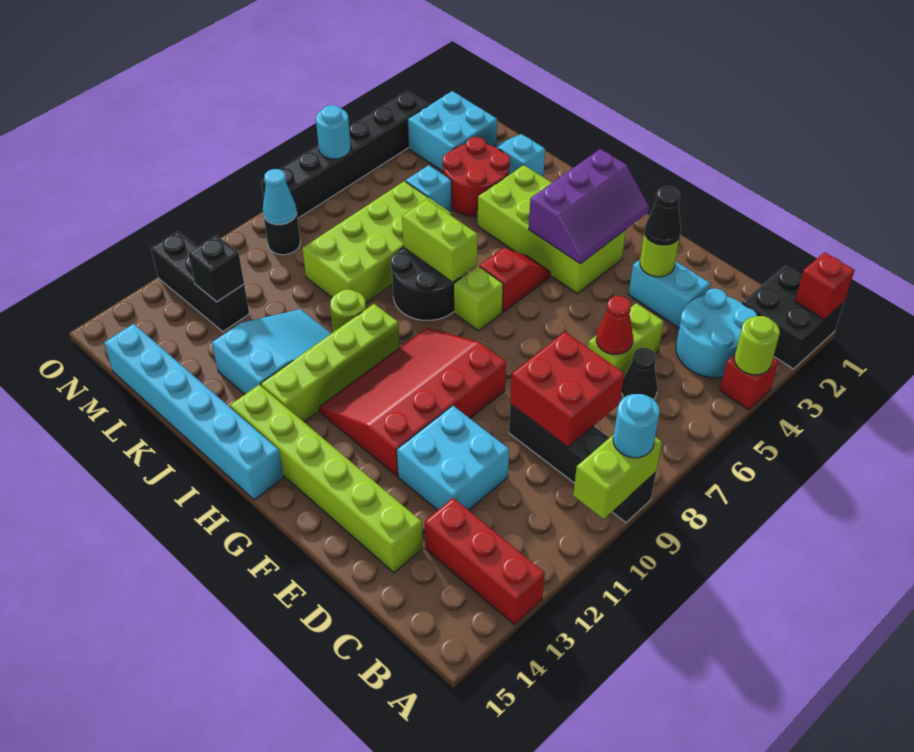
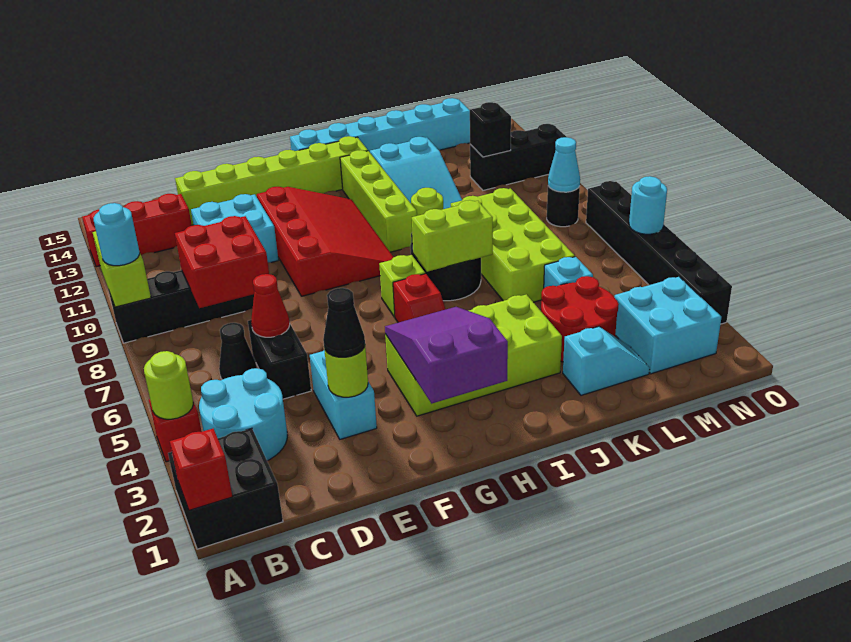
cyan 1x2 brick [629,260,710,328] -> cyan 1x2 brick turned to [310,350,377,439]
lime 1x2 brick [588,303,664,377] -> black 1x2 brick [248,320,311,399]
purple 2x3 slope [529,149,649,264] -> purple 2x3 slope turned to [385,307,508,404]

